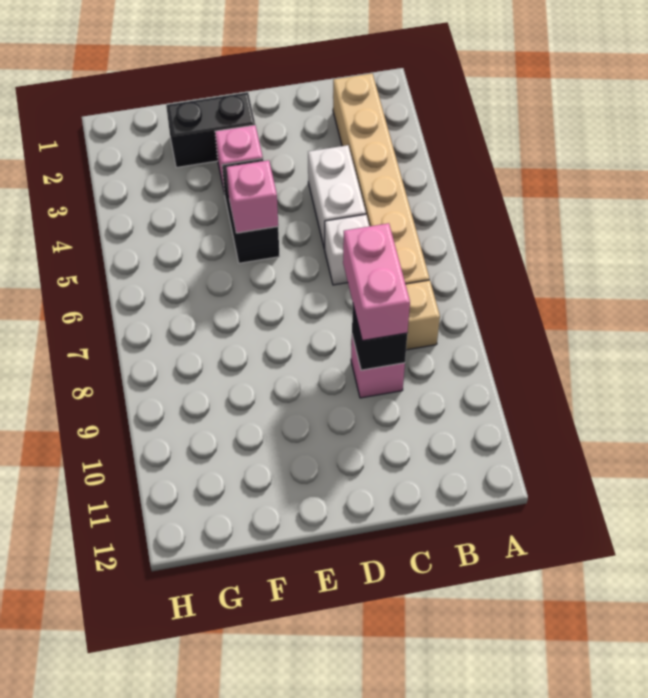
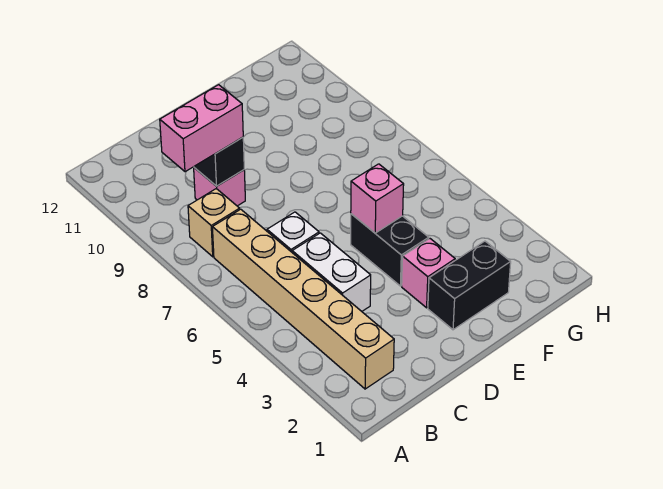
pink 1x2 brick [343,223,410,341] -> pink 1x2 brick turned to [160,85,243,172]

